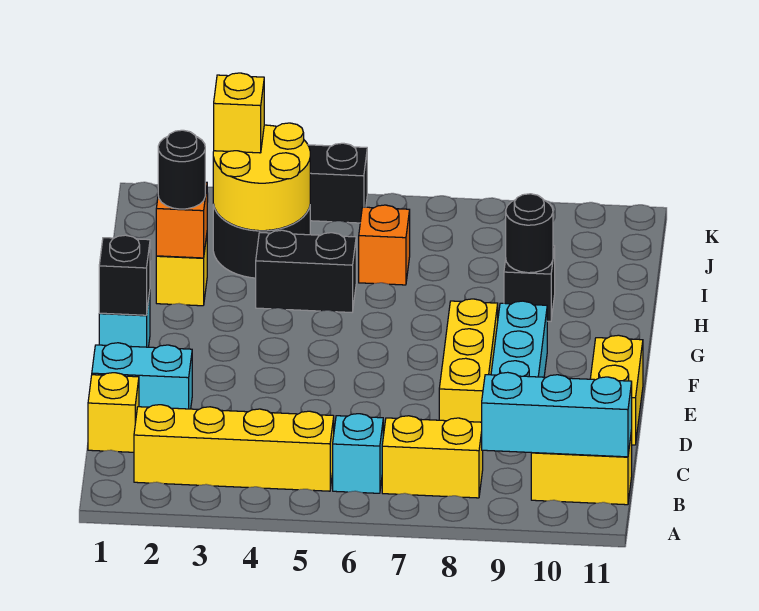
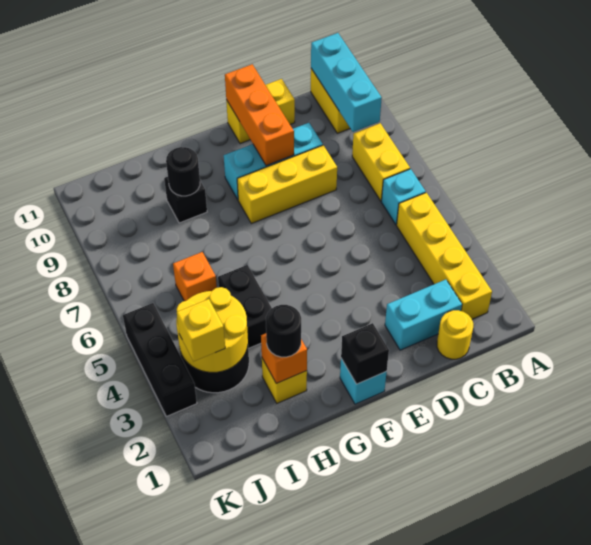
yellow 1x1 brick [88,373,139,452] -> yellow 1x1 round brick [437,310,473,359]
cyan 1x2 brick [92,343,192,409] -> cyan 1x2 brick turned to [385,280,462,350]
none -> orange 1x3 brick [225,64,294,166]

